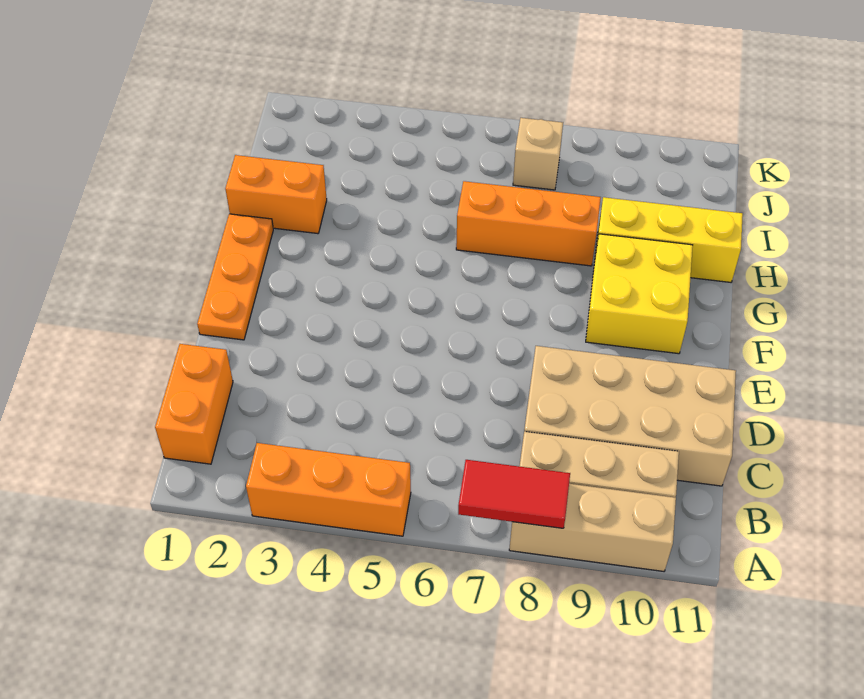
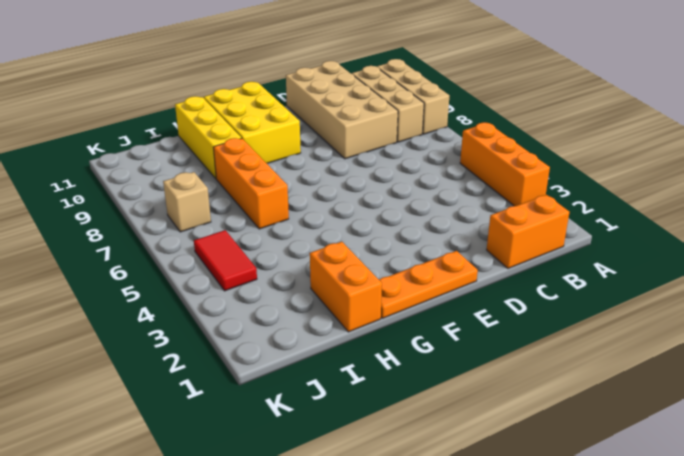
red 1x2 tile [458,460,570,528] -> red 1x2 tile moved to [194,230,257,291]
yellow 2x2 brick [586,234,693,354] -> yellow 2x3 brick [204,82,301,163]

